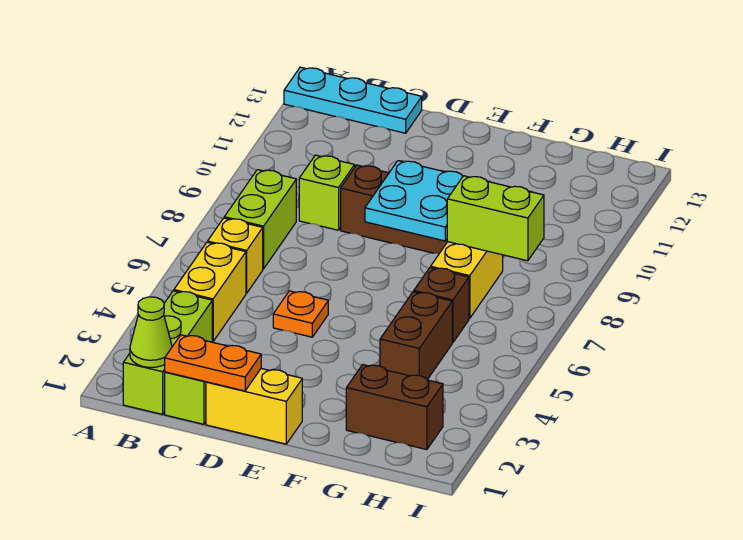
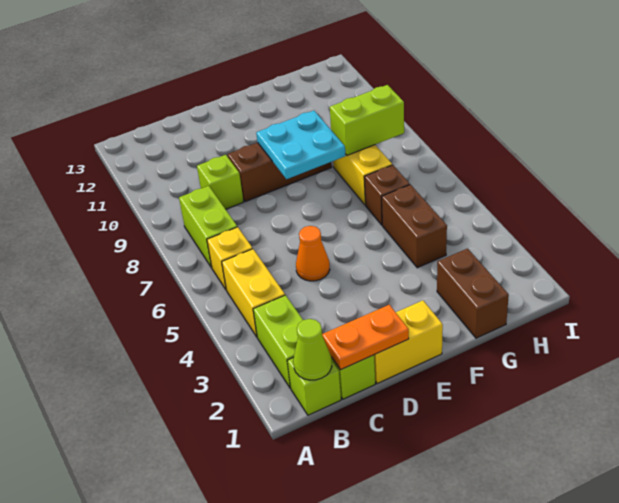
cyan 1x3 plate [284,67,422,133] -> none
orange 1x1 plate [273,291,328,337] -> orange 1x1 cone [296,226,330,281]
brown 1x2 brick [346,365,443,450] -> brown 1x2 brick turned to [437,248,509,338]

